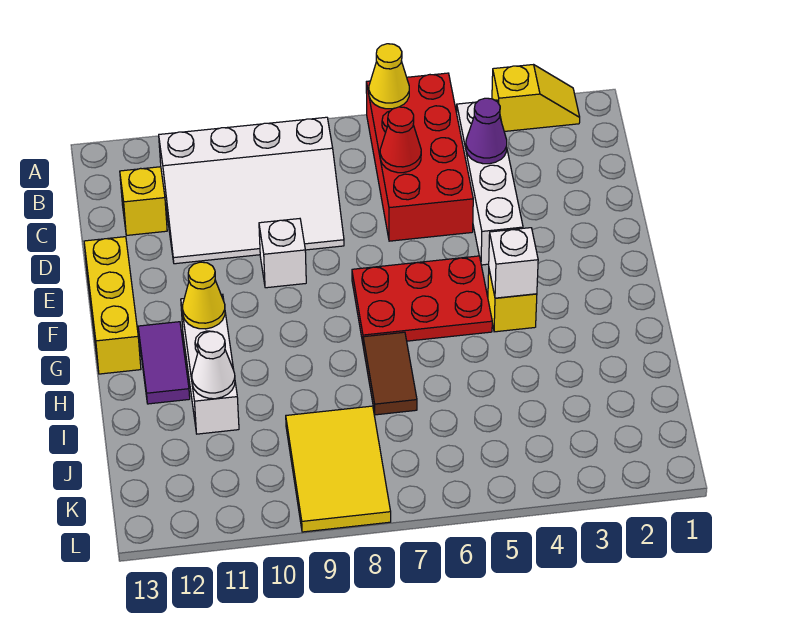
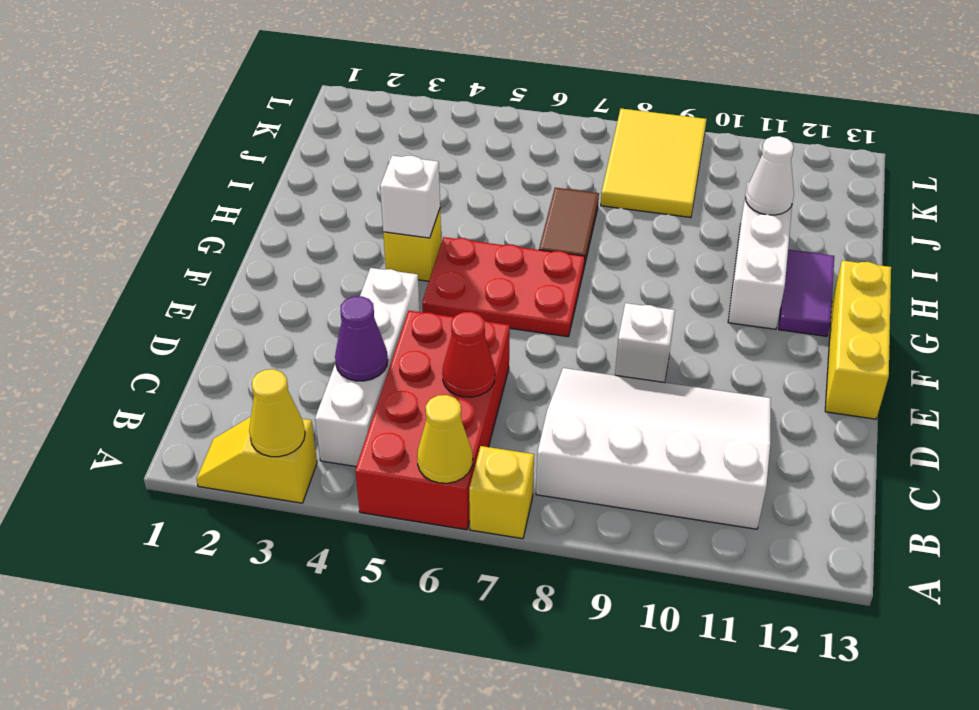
yellow 1x1 brick [120,167,167,235] -> yellow 1x1 brick moved to [469,446,534,539]
yellow 1x1 cone [183,262,225,329] -> yellow 1x1 cone moved to [249,369,305,457]

